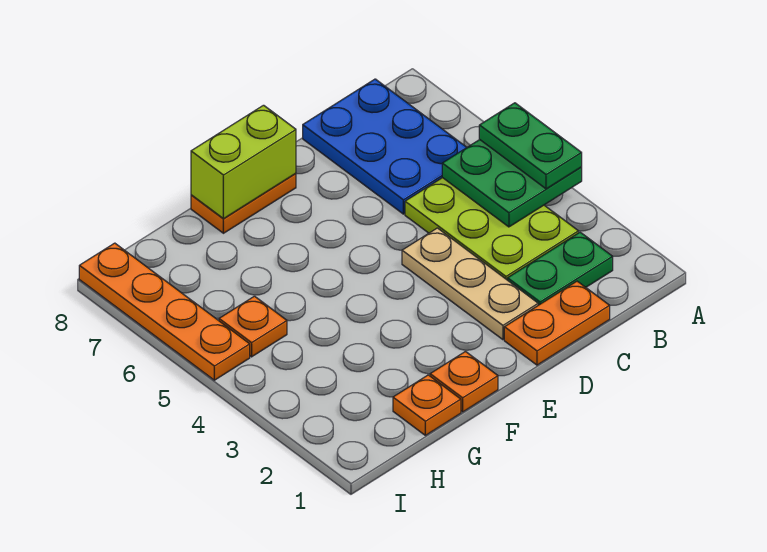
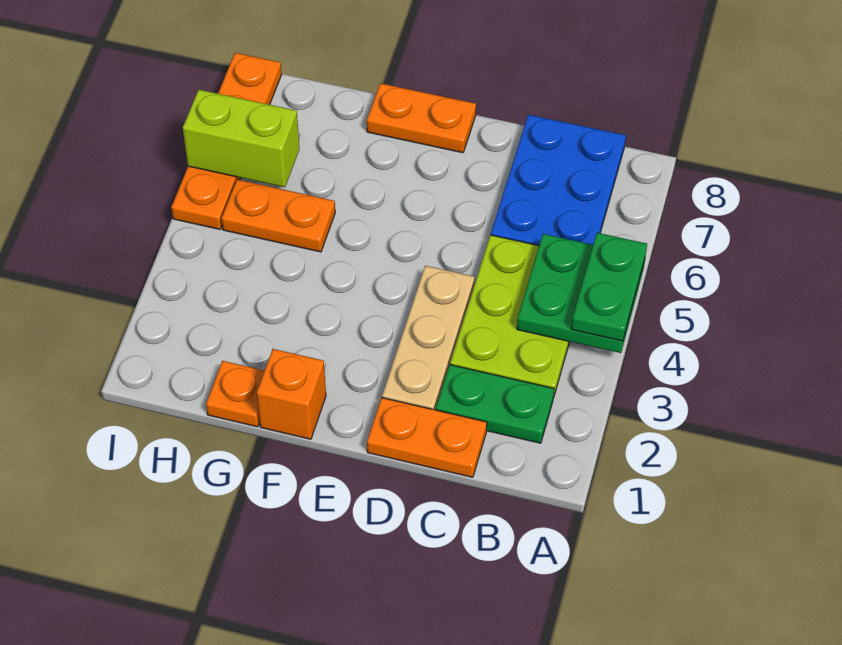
lime 1x2 brick [191,105,296,219] -> lime 1x2 brick moved to [183,90,300,187]
orange 1x1 plate [430,352,498,412] -> orange 1x1 brick [257,349,326,439]
orange 1x1 plate [219,296,287,357] -> orange 1x2 plate [221,179,335,252]

